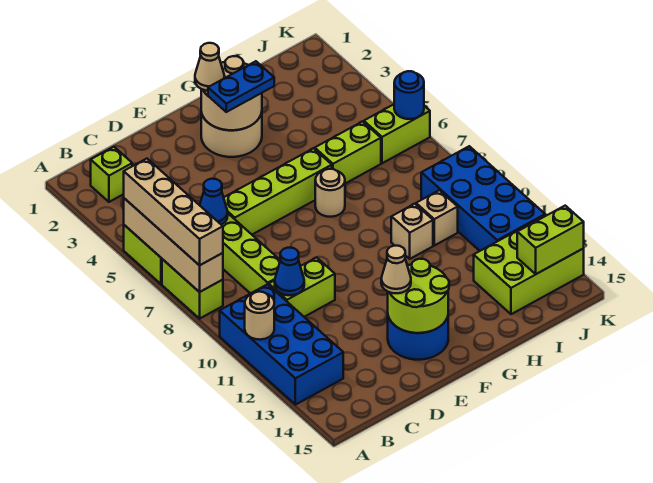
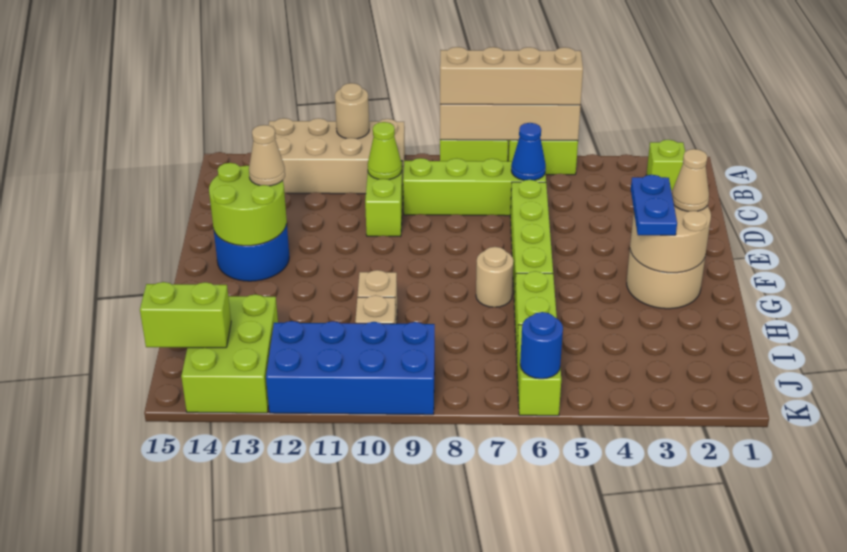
blue 2x4 brick [220,284,343,405] -> tan 2x4 brick [269,118,405,194]
blue 1x1 cone [275,248,304,295] -> lime 1x1 cone [368,122,402,180]
lime 1x2 brick [517,206,584,274] -> lime 1x2 brick turned to [140,282,231,348]

